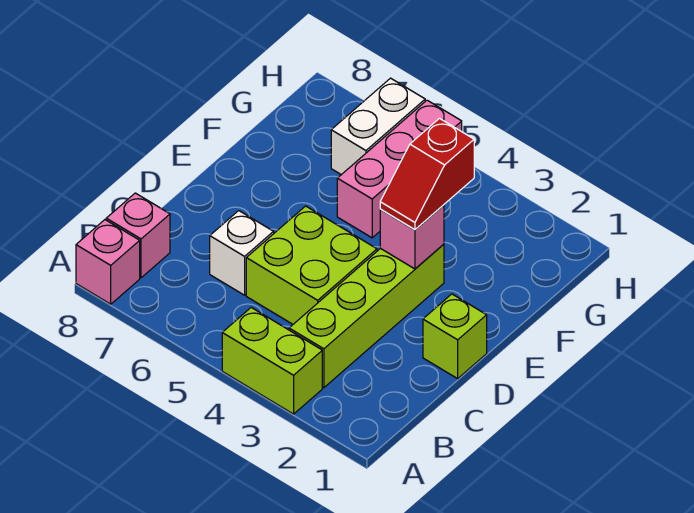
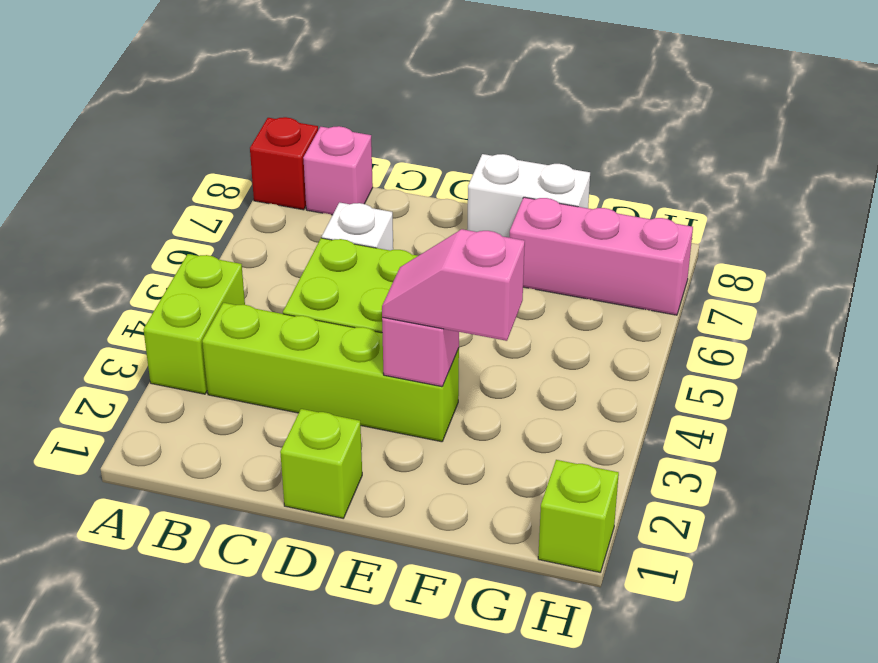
pink 1x1 brick [76,220,140,304] -> red 1x1 brick [250,117,318,210]
red 1x2 slope [380,119,474,230] -> pink 1x2 slope [382,229,525,341]
pink 1x3 brick [337,100,462,238] -> pink 1x3 brick moved to [510,197,693,315]
white 1x2 brick [331,78,425,175] -> white 1x2 brick moved to [467,154,590,238]
none -> lime 1x1 brick [538,460,619,572]

